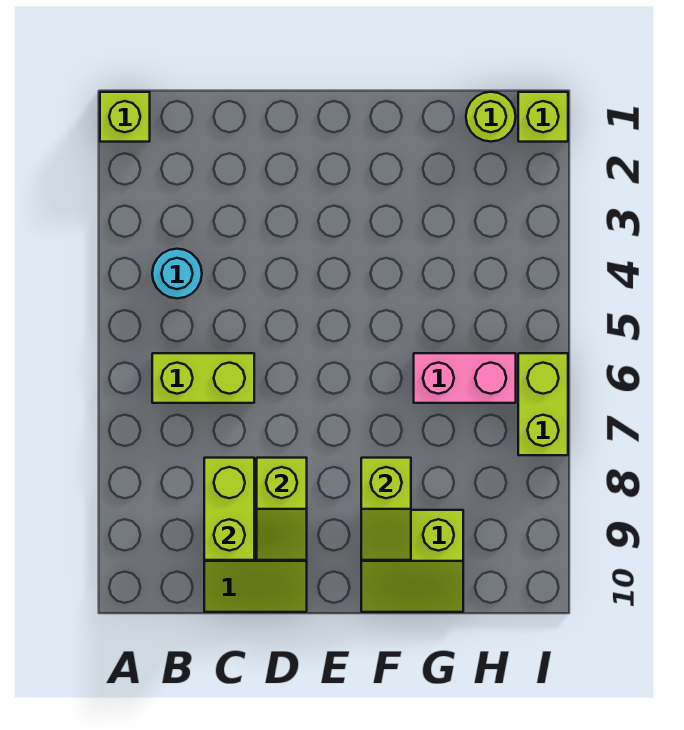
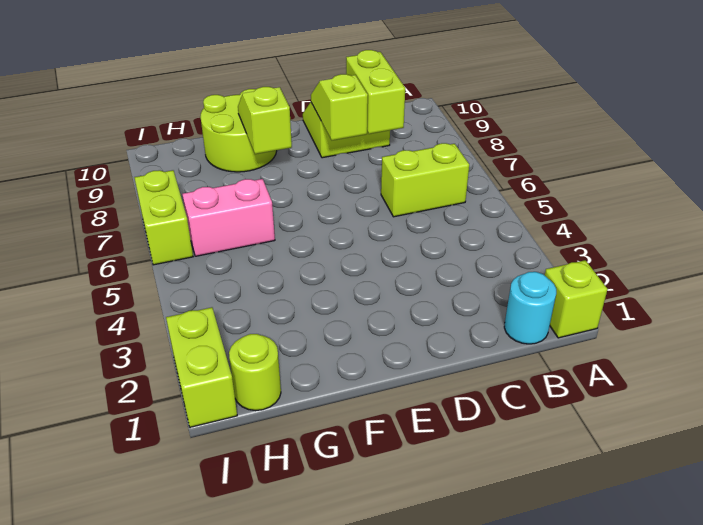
cyan 1x1 round brick [152,249,202,298] -> cyan 1x1 round brick moved to [504,272,556,344]
lime 2x2 slope [361,510,463,612] -> lime 2x2 round brick [200,89,277,172]
lime 1x1 brick [518,92,568,142] -> lime 1x2 brick [166,307,237,427]

